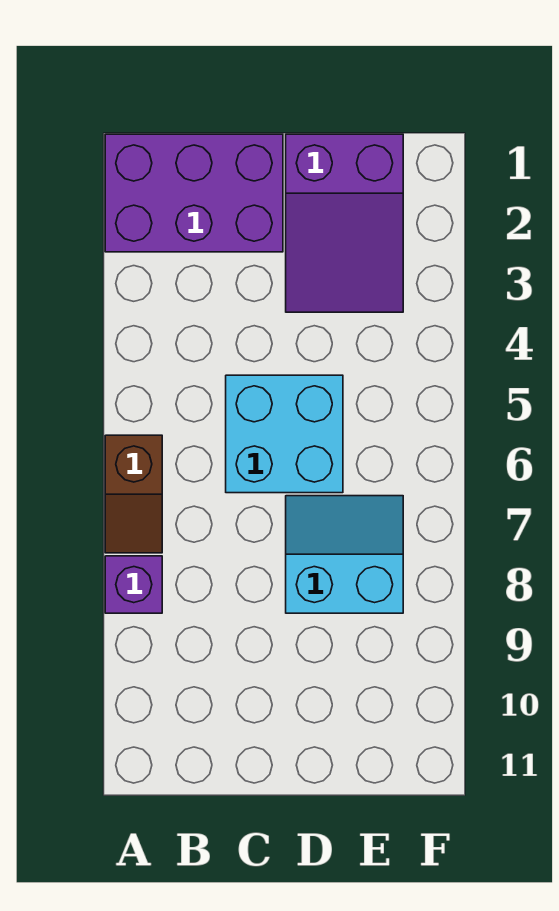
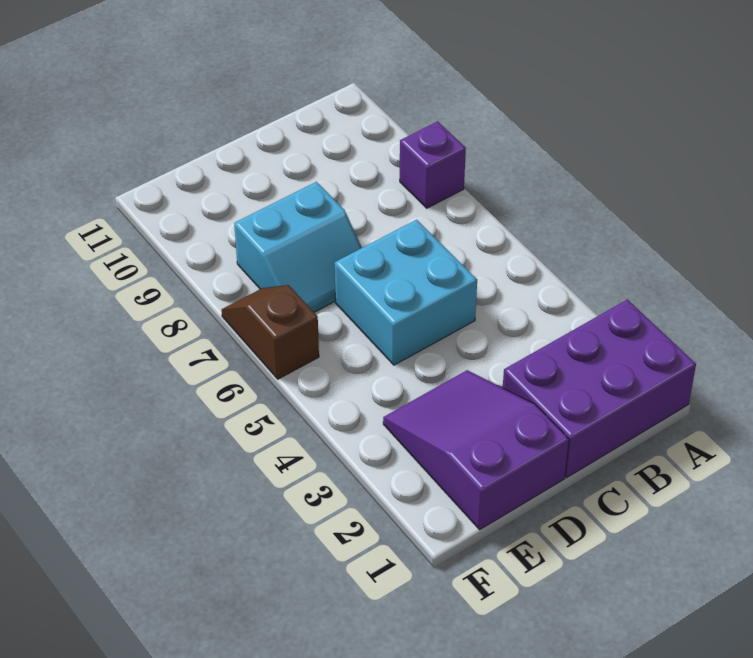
brown 1x2 slope [105,435,162,553] -> brown 1x2 slope moved to [222,285,319,379]

